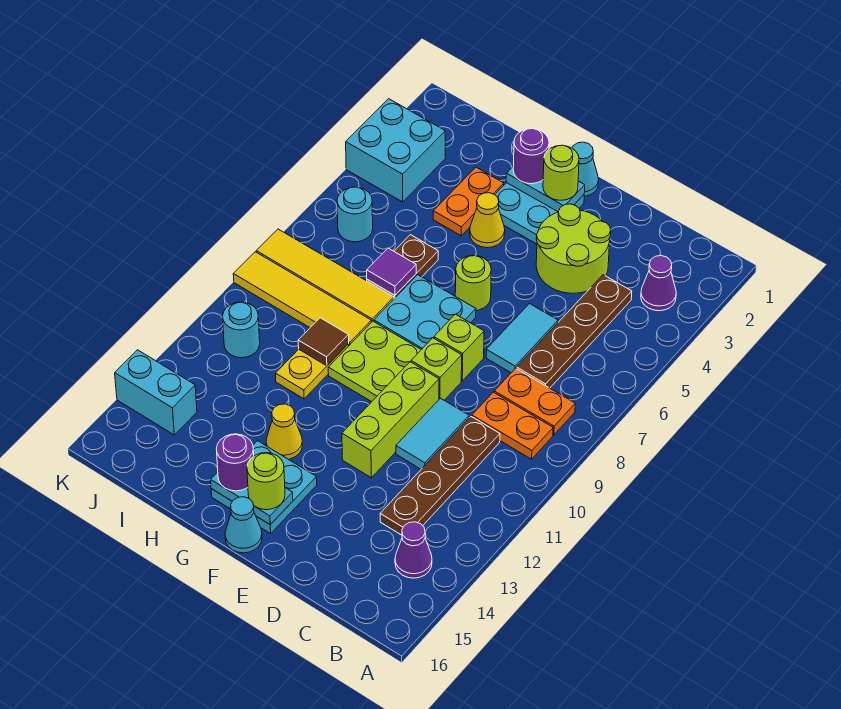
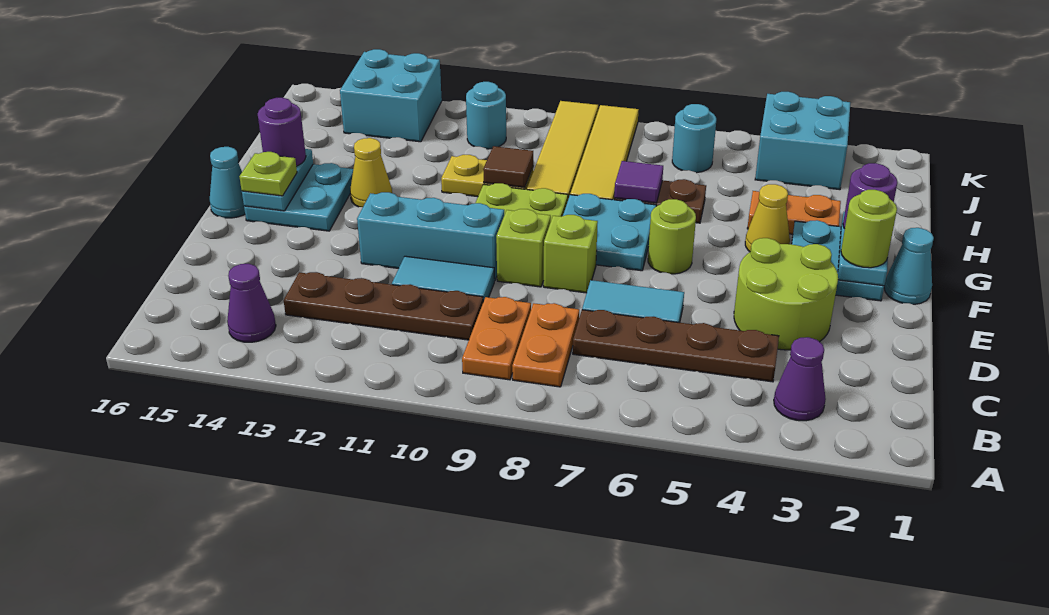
lime 1x3 brick [342,362,439,478] -> cyan 1x3 brick [357,192,504,281]
lime 1x1 round brick [247,453,285,510] -> lime 1x1 plate [239,152,297,196]
cyan 1x2 brick [115,350,197,435] -> cyan 2x2 brick [340,49,442,142]

